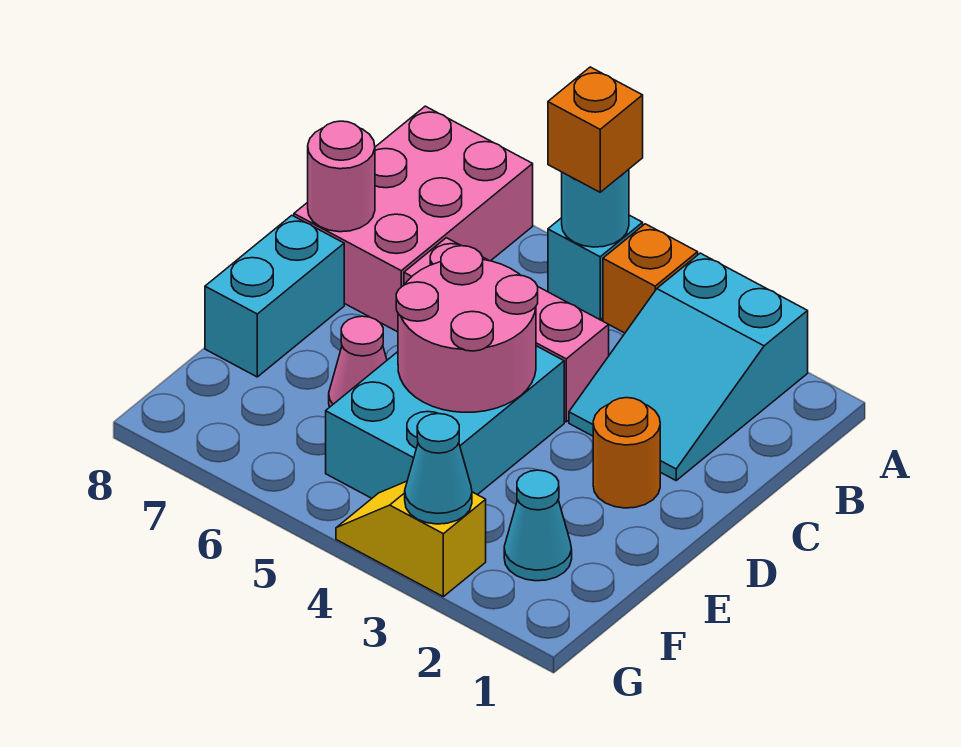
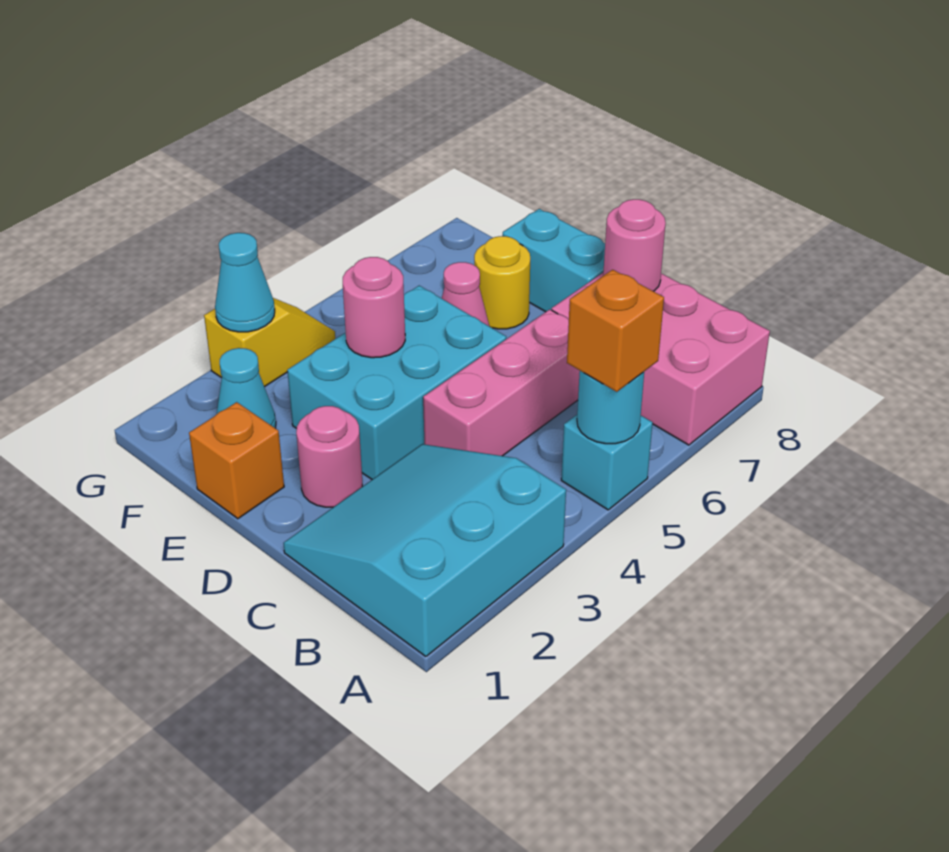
cyan 2x3 slope [569,253,808,480] -> cyan 3x3 slope [283,444,566,656]
orange 1x1 brick [603,224,698,333] -> orange 1x1 brick moved to [189,402,284,519]
orange 1x1 round brick [593,398,660,508] -> pink 1x1 round brick [296,406,362,507]
cyan 2x3 brick [326,346,564,498] -> cyan 2x3 brick turned to [287,286,506,479]
pink 2x2 round brick [396,246,538,412] -> pink 1x1 round brick [343,257,405,358]
none -> yellow 1x1 round brick [474,236,530,329]

